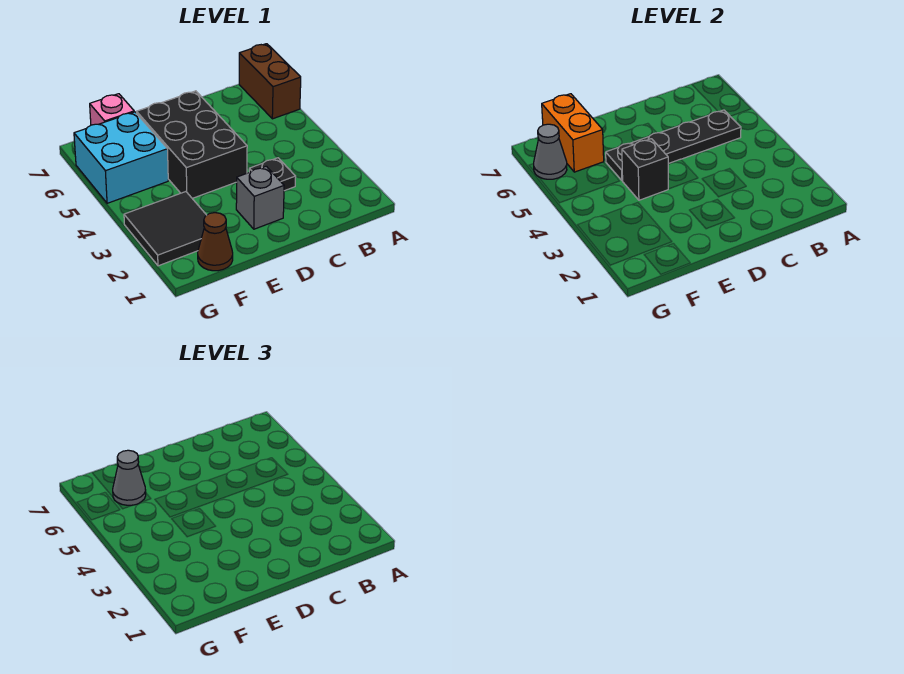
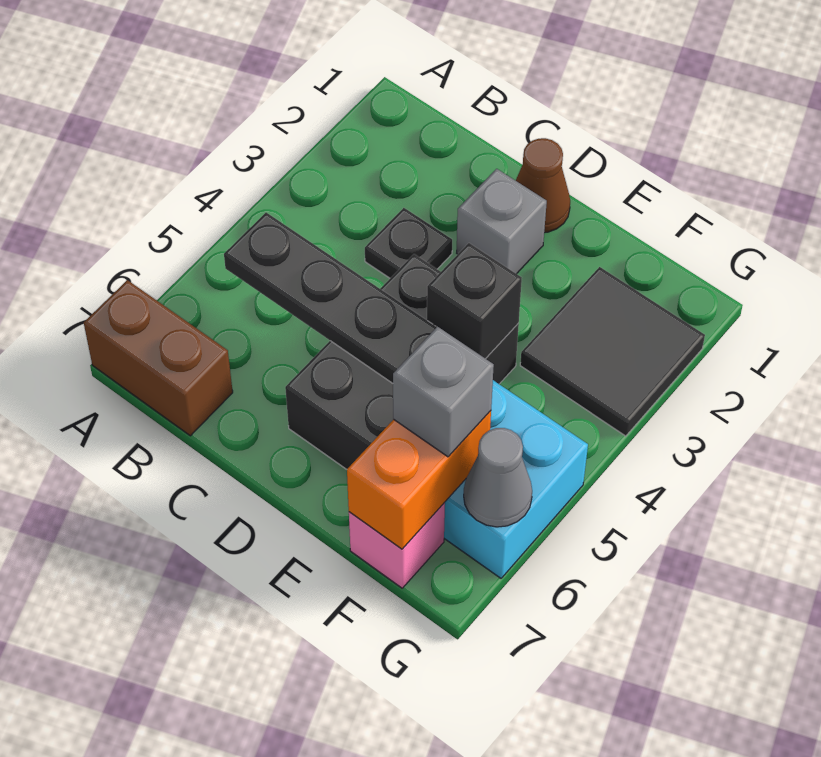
brown 1x2 brick [239,44,301,119] -> brown 1x2 brick turned to [84,280,233,436]
brown 1x1 cone [198,213,233,271] -> brown 1x1 cone moved to [516,138,570,233]
grey 1x1 cone [113,450,146,505] -> grey 1x1 brick [393,327,494,457]

